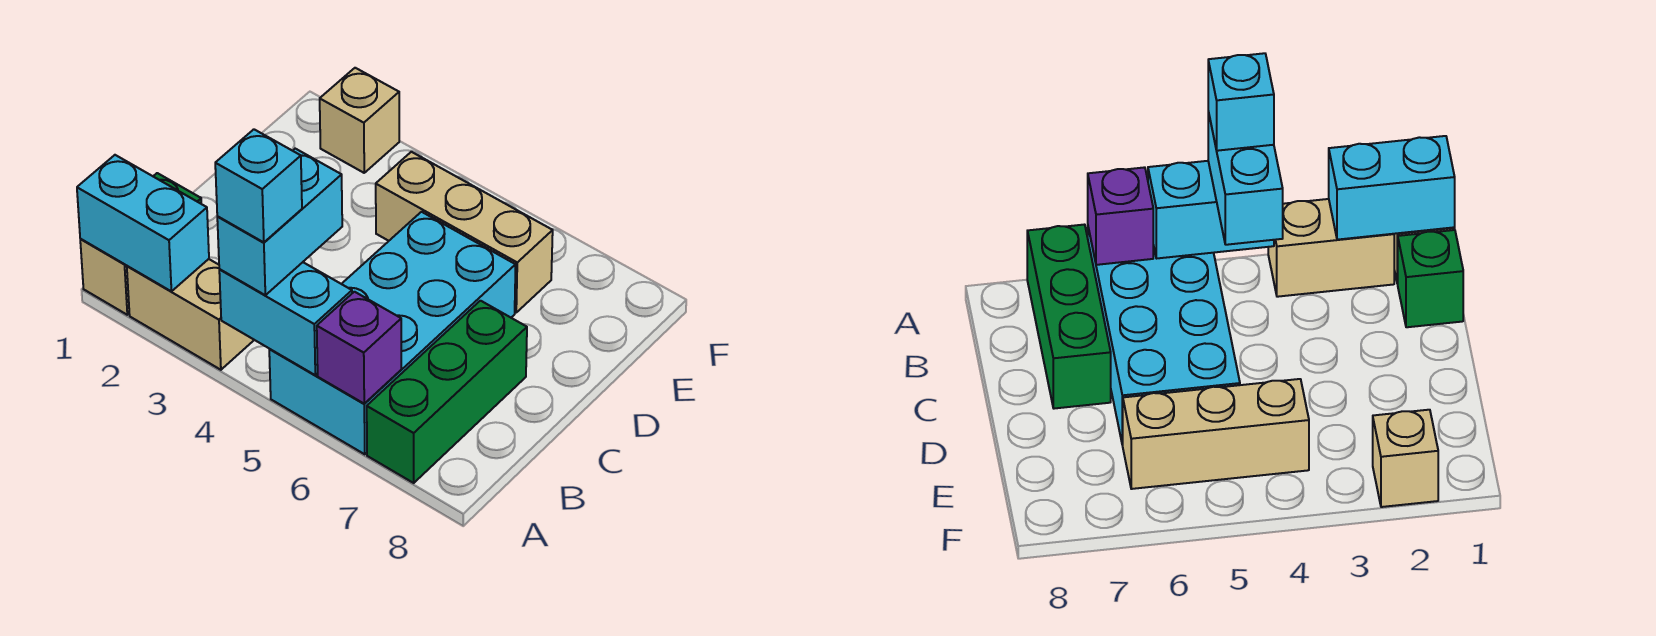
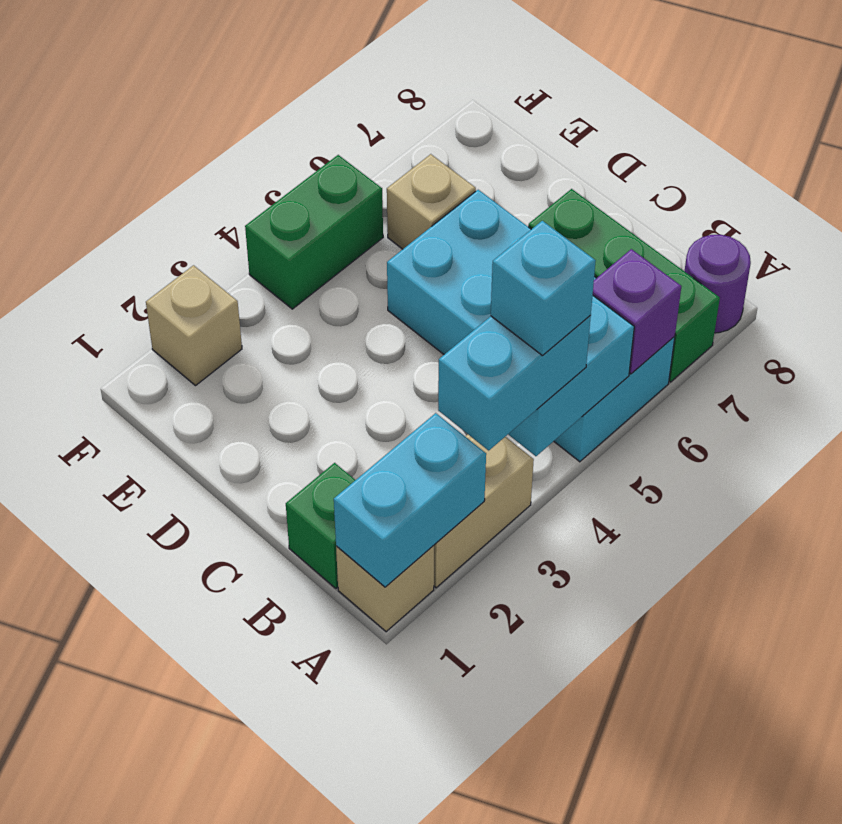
cyan 1x2 brick [217,149,342,295] -> cyan 1x2 brick turned to [438,315,591,450]
none -> purple 1x1 round brick [684,235,751,333]
tan 1x3 brick [376,152,553,312] -> tan 1x1 brick [387,154,476,249]
none -> green 1x2 brick [245,155,383,309]

